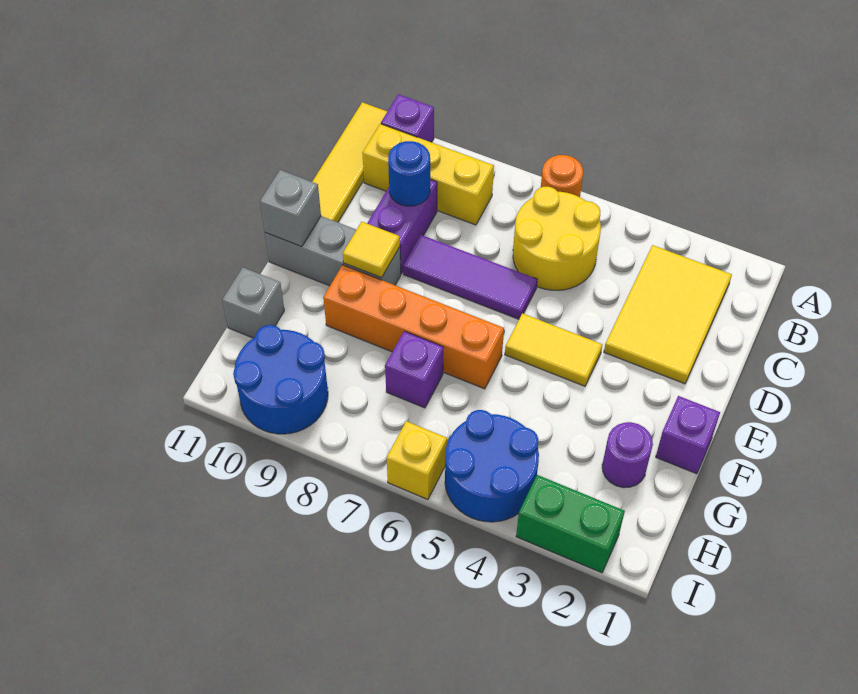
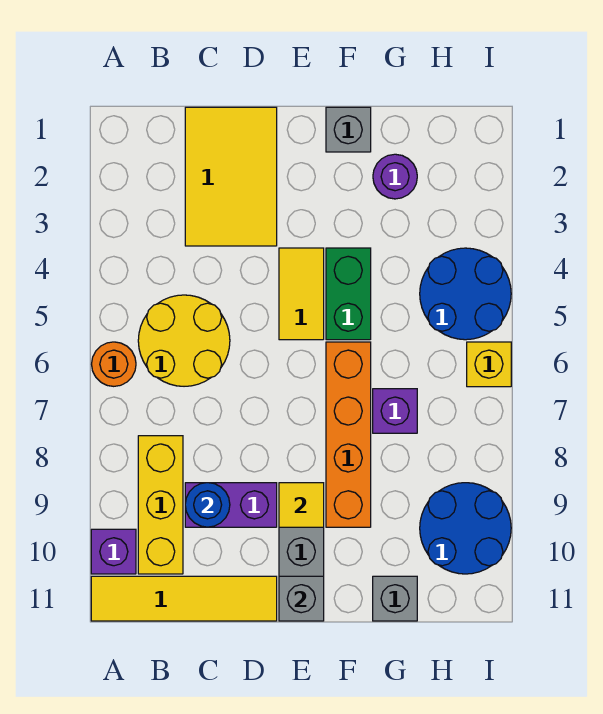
yellow 2x3 tile [604,245,732,384] -> yellow 2x3 tile turned to [185,107,277,246]
purple 1x3 tile [403,235,537,319] -> none
purple 1x1 brick [656,396,720,474] -> grey 1x1 brick [326,107,371,152]
green 1x2 brick [516,475,625,573] -> green 1x2 brick moved to [326,248,371,340]

